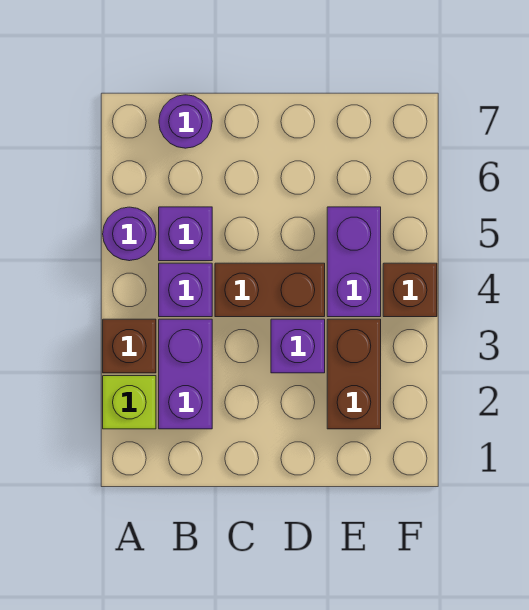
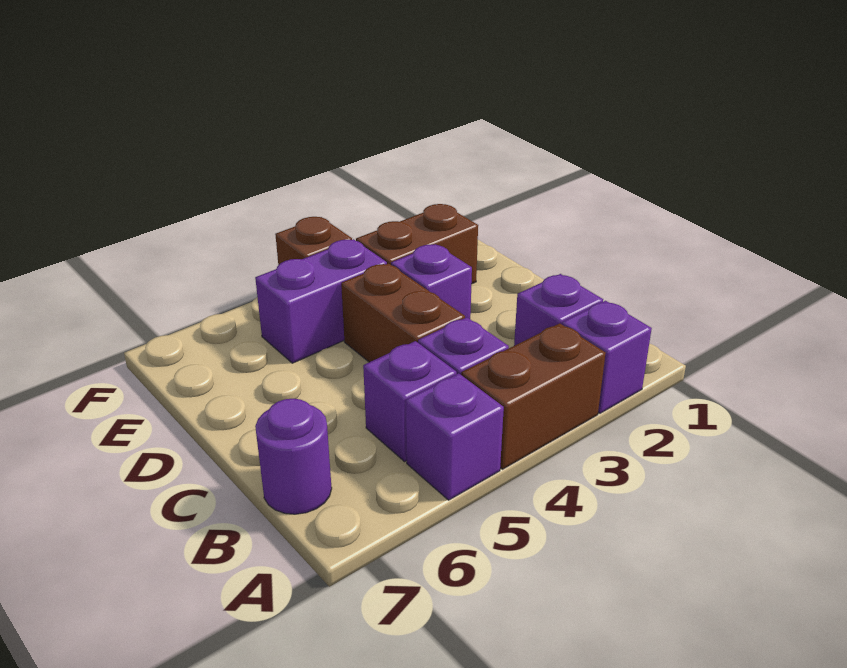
lime 1x1 brick [103,376,156,429] -> purple 1x1 brick [562,301,652,413]
brown 1x1 brick [103,319,156,373] -> brown 1x2 brick [461,323,606,469]
purple 1x1 round brick [103,207,156,261] -> purple 1x1 brick [406,373,504,500]
purple 1x2 brick [159,319,212,429] -> purple 1x1 brick [514,274,603,346]

